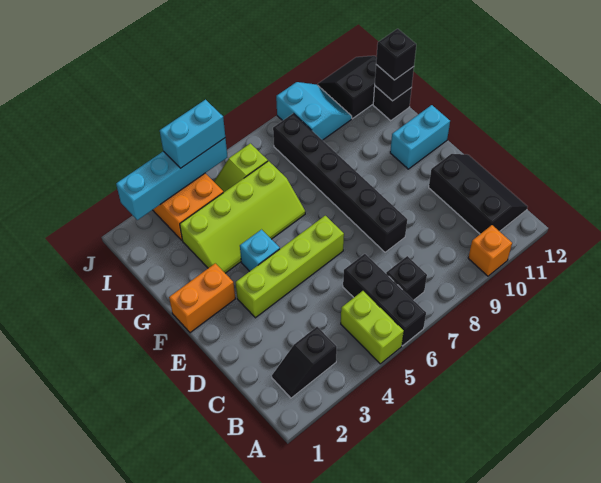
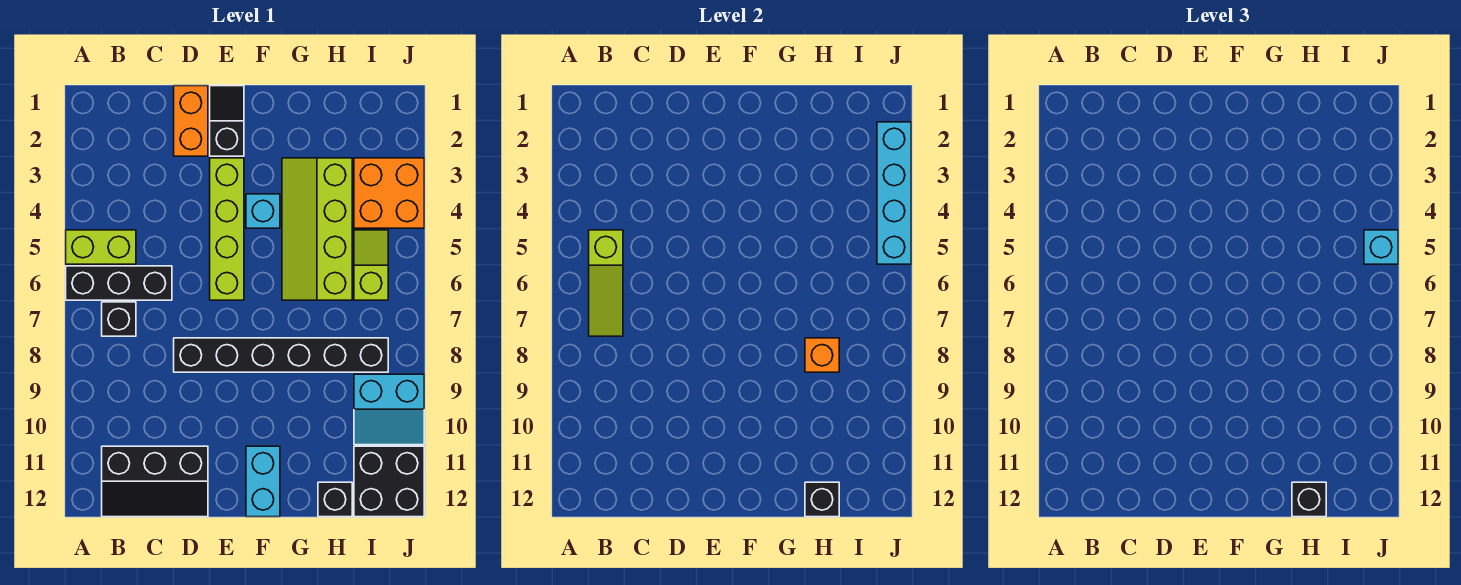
orange 1x1 brick [468,225,512,276] -> orange 1x1 brick moved to [805,338,839,372]
black 1x2 slope [272,327,337,398] -> black 1x2 slope moved to [210,86,244,156]
none -> lime 1x3 slope [589,230,623,336]
orange 1x2 brick [169,263,235,333] -> orange 1x2 brick moved to [174,86,208,156]
black 2x2 slope [318,56,377,119] -> black 2x2 brick [354,446,424,517]
cyan 1x2 brick [160,100,225,168] -> cyan 1x1 brick [1364,230,1398,264]

